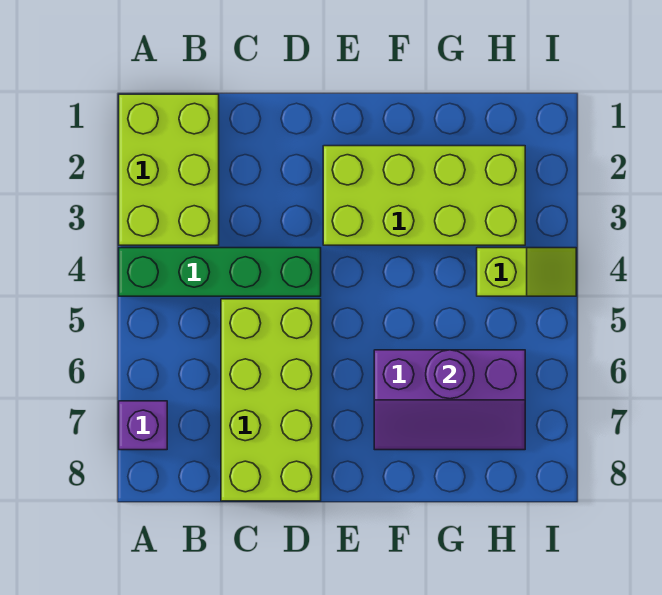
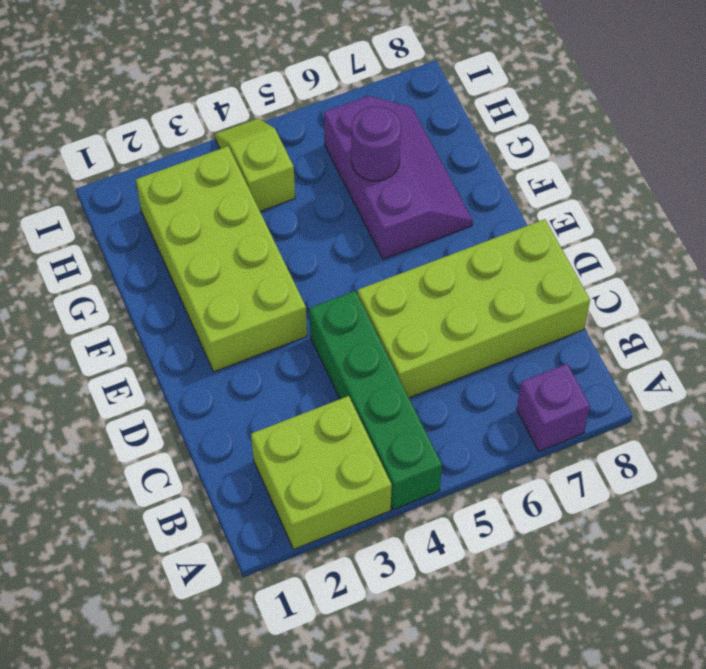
lime 2x3 brick [119,94,219,245] -> lime 2x2 brick [251,396,392,549]

